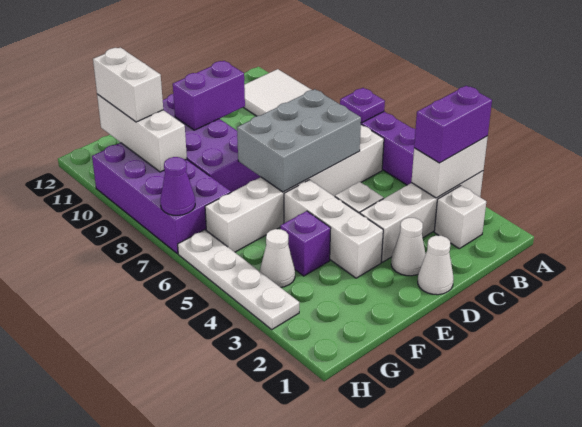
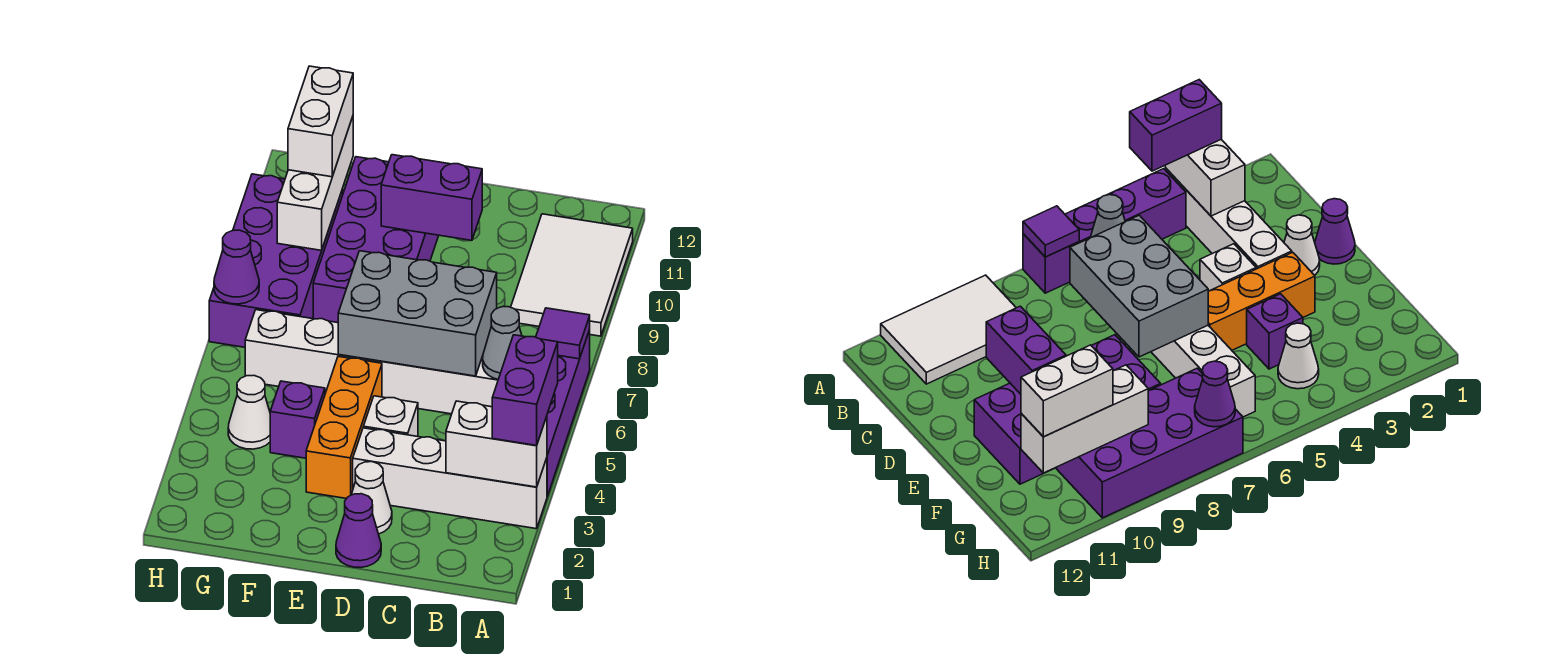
purple 1x2 brick [414,86,492,163] -> purple 1x2 brick turned to [492,335,558,445]
purple 1x1 plate [340,88,385,123] -> purple 1x1 tile [536,308,590,359]
white 1x1 brick [434,186,486,249] -> none
none -> grey 1x1 cone [483,307,522,379]
white 1x1 cone [418,236,454,295] -> purple 1x1 cone [336,494,381,568]
white 1x3 brick [284,180,383,278] -> orange 1x3 brick [306,356,382,499]
white 1x4 plate [178,230,299,329] -> none

